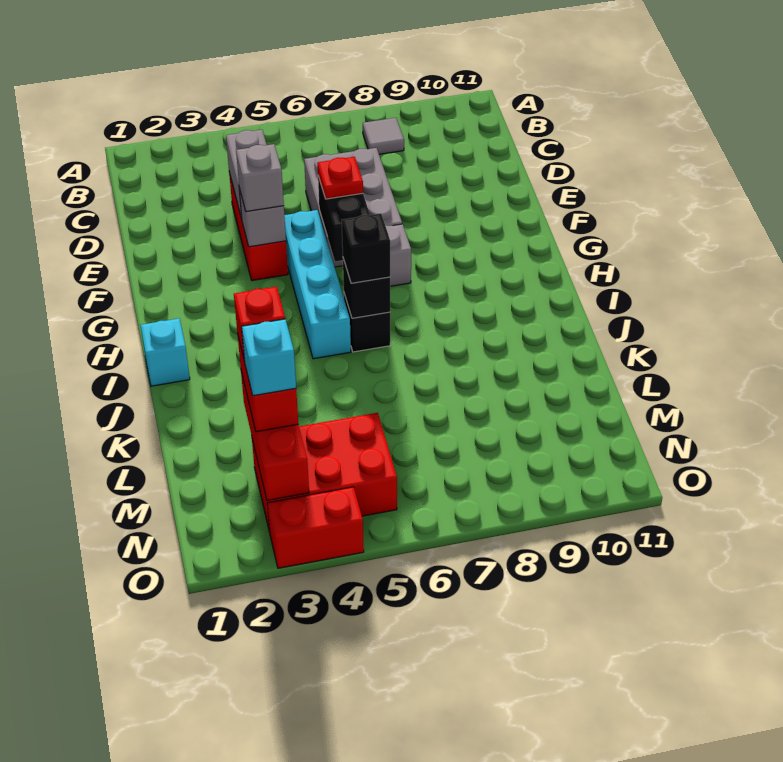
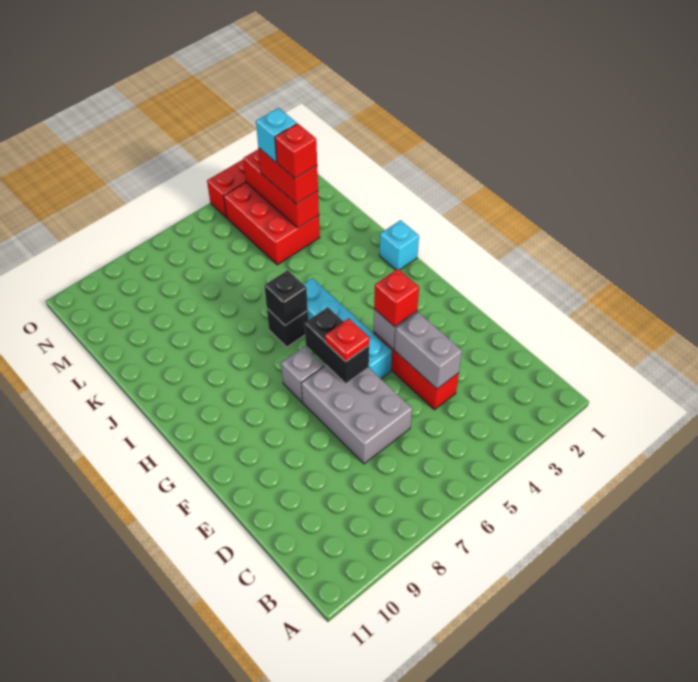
grey 1x1 tile [363,118,404,154] -> none
grey 1x1 brick [236,144,284,212] -> red 1x1 brick [374,269,419,327]
black 1x1 brick [342,213,390,283] -> none
red 2x3 brick [252,413,397,532] -> red 2x3 brick turned to [224,183,320,265]

